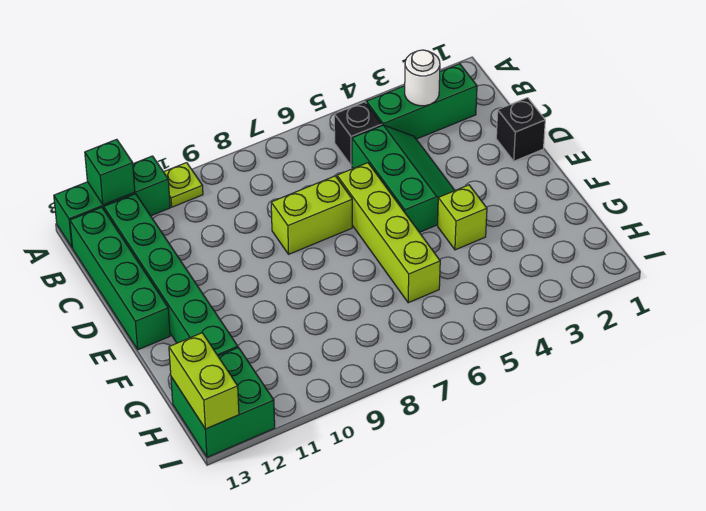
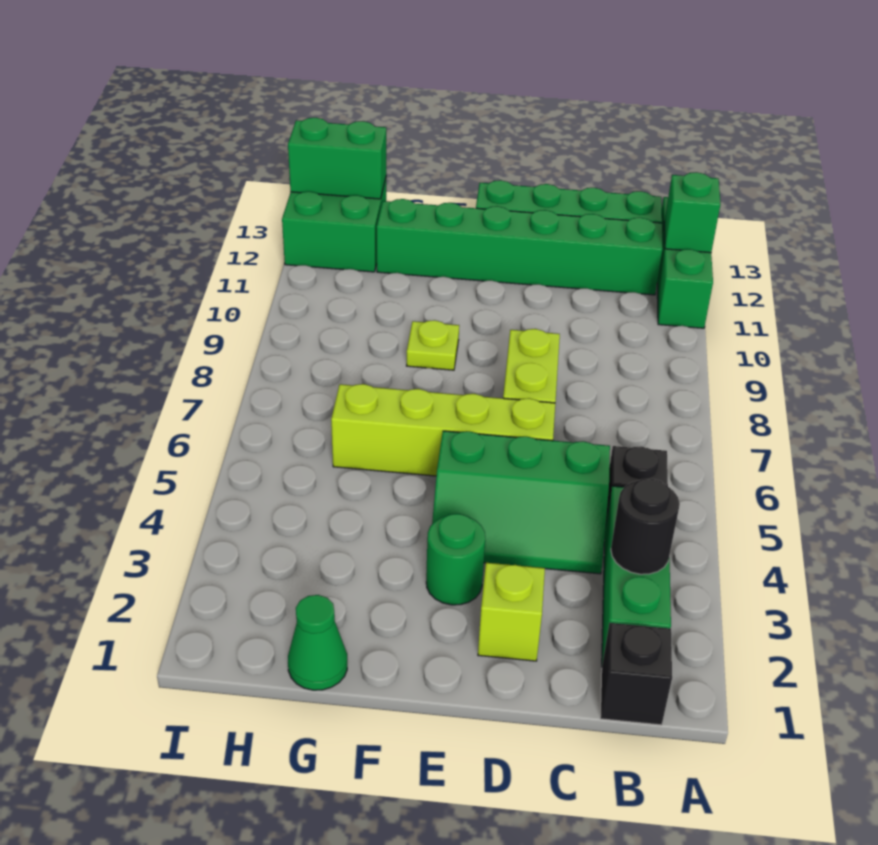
lime 1x1 plate [164,163,203,207] -> lime 1x1 plate moved to [407,320,459,370]
white 1x1 round brick [405,50,440,106] -> black 1x1 round brick [611,478,680,574]
black 1x1 brick [496,98,545,161] -> black 1x1 brick moved to [600,623,672,725]
none -> green 1x1 round brick [426,514,485,605]
lime 1x1 brick [438,185,487,250] -> lime 1x1 brick moved to [478,563,545,661]
none -> green 1x1 cone [288,595,347,690]
lime 1x2 brick [169,333,239,429] -> green 1x2 brick [288,118,386,199]

